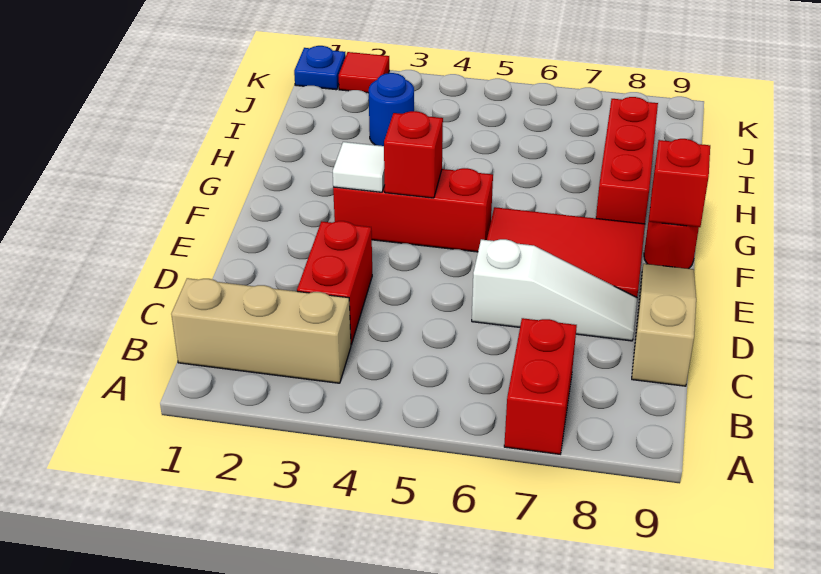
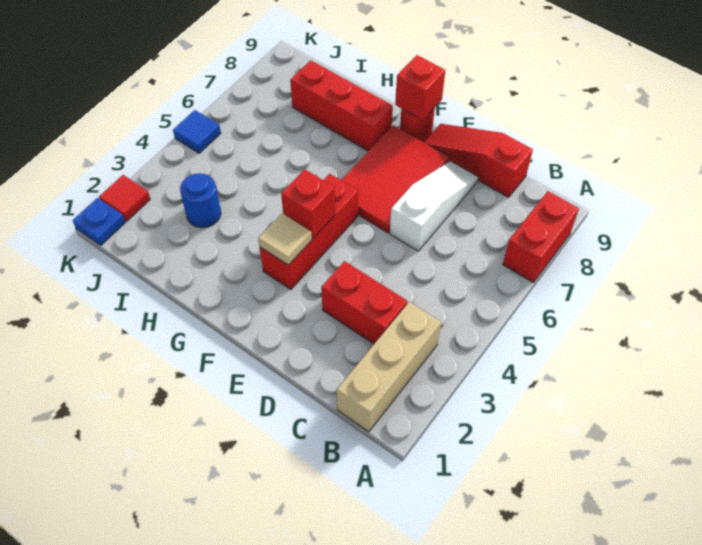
red 1x2 brick [504,318,577,454] -> red 1x2 brick turned to [503,191,579,282]
tan 1x3 slope [632,264,696,386] -> red 1x3 slope [424,124,533,197]
white 1x1 tile [333,142,385,192] -> tan 1x1 tile [258,214,312,265]
none -> blue 1x1 tile [173,110,221,153]

